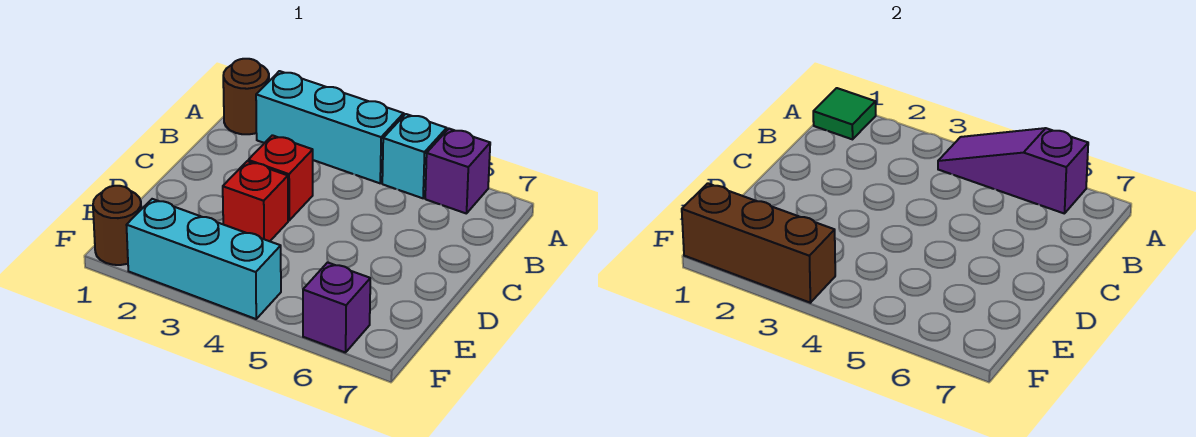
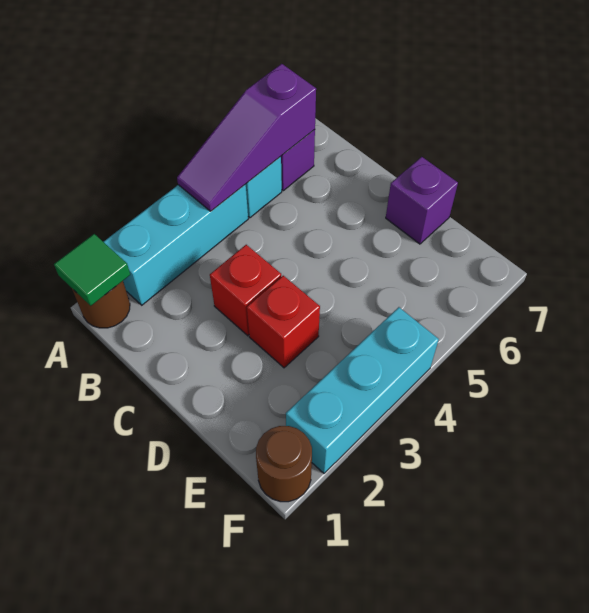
brown 1x3 brick [682,183,835,303] -> none
purple 1x1 brick [303,262,370,353] -> purple 1x1 brick moved to [386,157,458,244]

